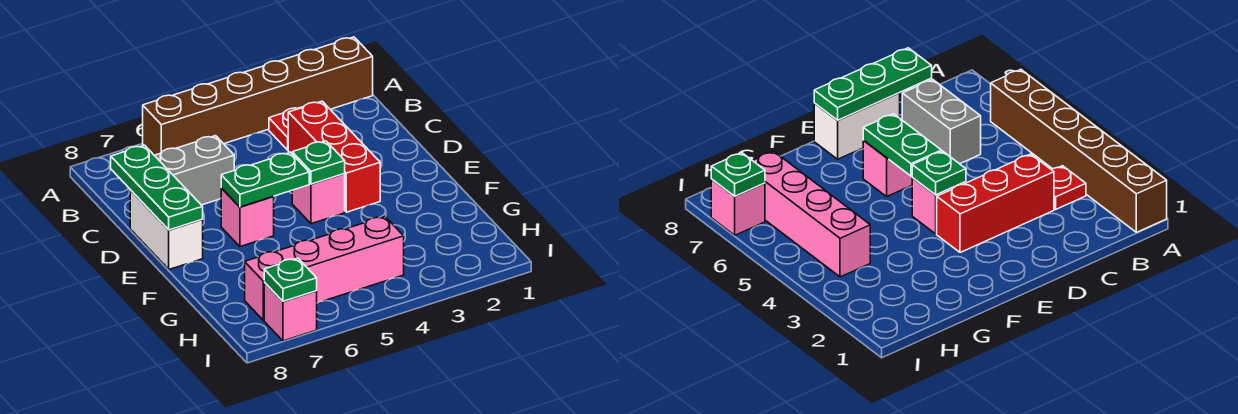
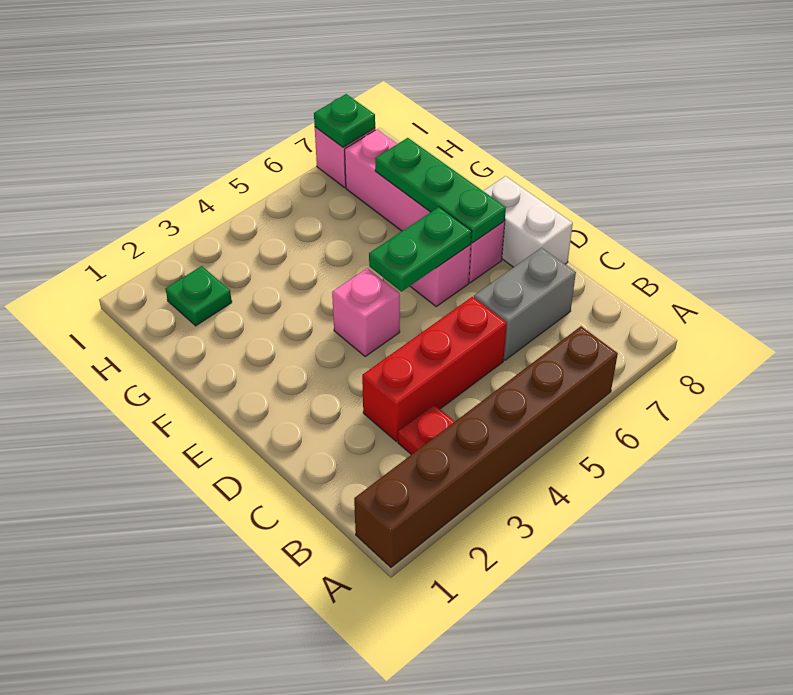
red 1x3 brick [288,101,380,212] -> red 1x3 brick turned to [362,297,507,441]
green 1x3 plate [111,145,203,230] -> green 1x3 plate moved to [375,138,506,243]
green 1x1 plate [292,141,345,184] -> green 1x1 plate moved to [166,266,232,326]
pink 1x4 brick [245,216,404,320] -> pink 1x4 brick turned to [345,129,505,283]

